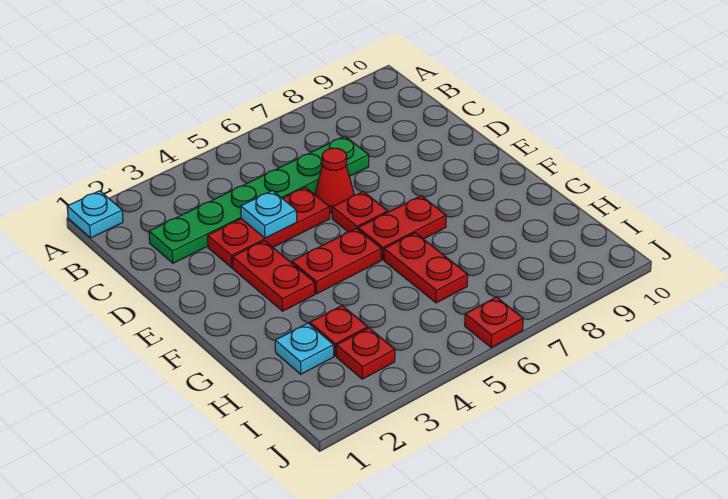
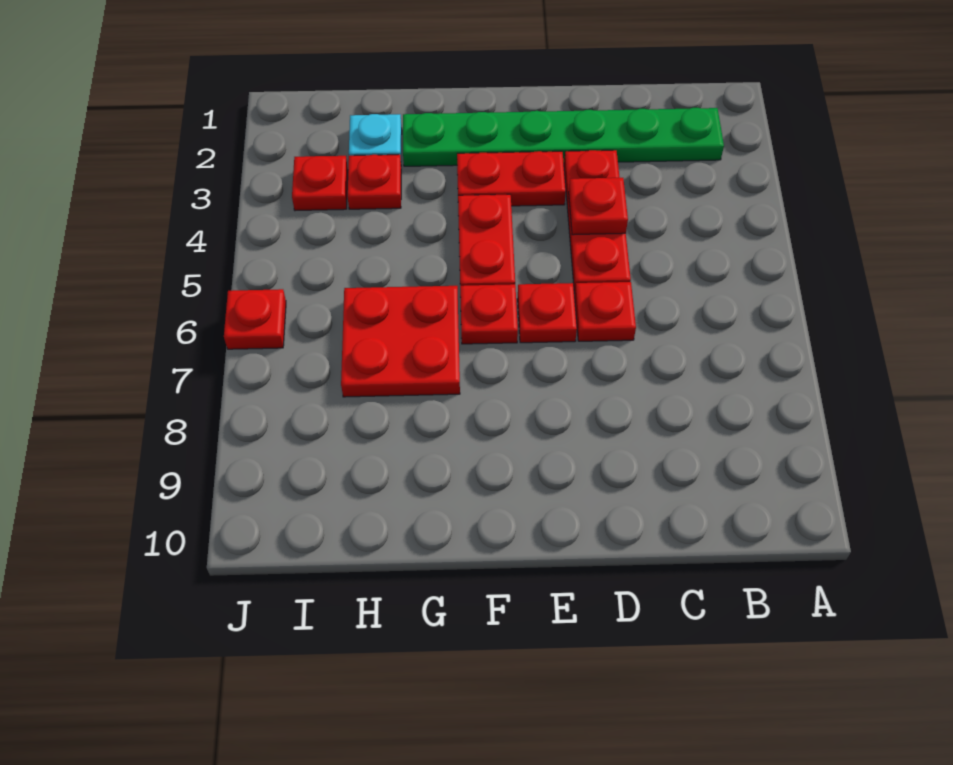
cyan 1x1 plate [67,191,123,238] -> none
green 1x6 plate [149,136,369,263] -> green 1x6 plate turned to [403,108,724,166]
cyan 1x1 plate [241,191,297,238] -> red 1x1 plate [569,178,628,235]
red 1x1 cone [315,148,354,213] -> red 1x1 plate [575,282,636,341]
red 1x2 plate [358,196,446,260] -> red 1x1 plate [460,284,518,344]
red 1x2 plate [384,233,468,303] -> red 2x2 plate [341,286,460,397]

